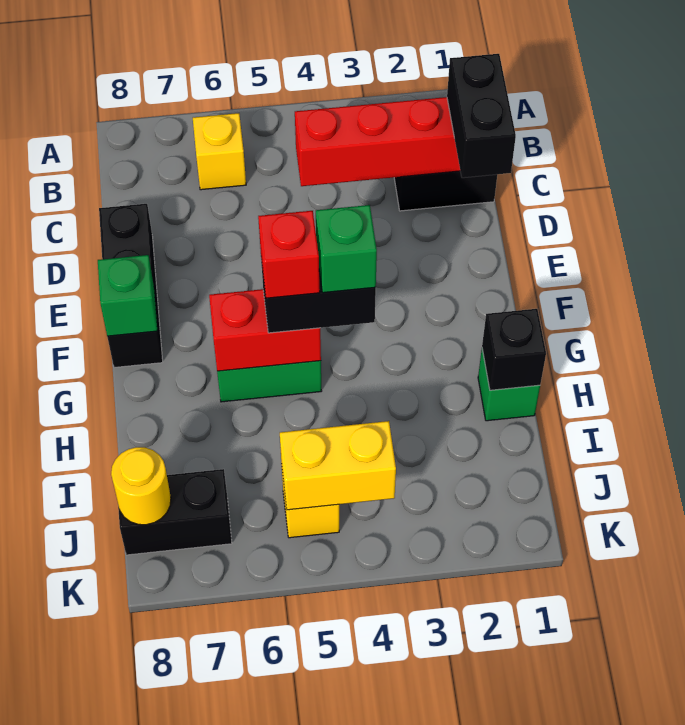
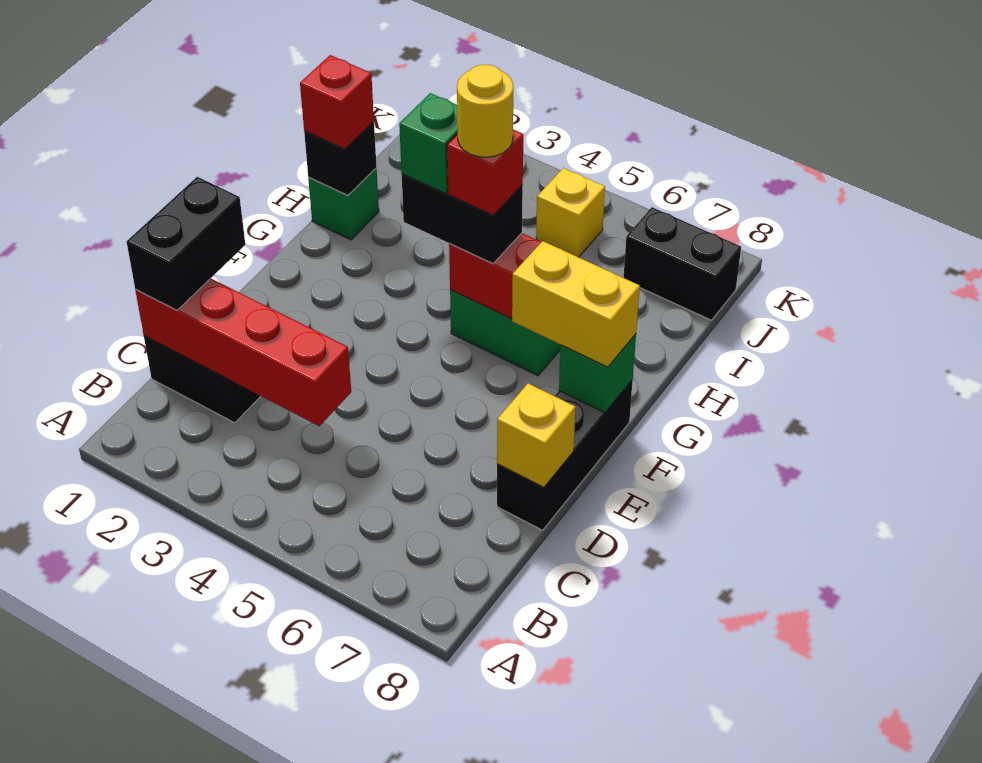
yellow 1x1 brick [193,113,246,190] -> yellow 1x1 brick moved to [497,383,576,487]
none -> red 1x1 brick [300,55,374,149]
yellow 1x2 brick [280,421,396,510] -> yellow 1x2 brick moved to [512,241,640,367]
yellow 1x1 round brick [111,447,171,525] -> yellow 1x1 round brick moved to [457,64,513,157]

